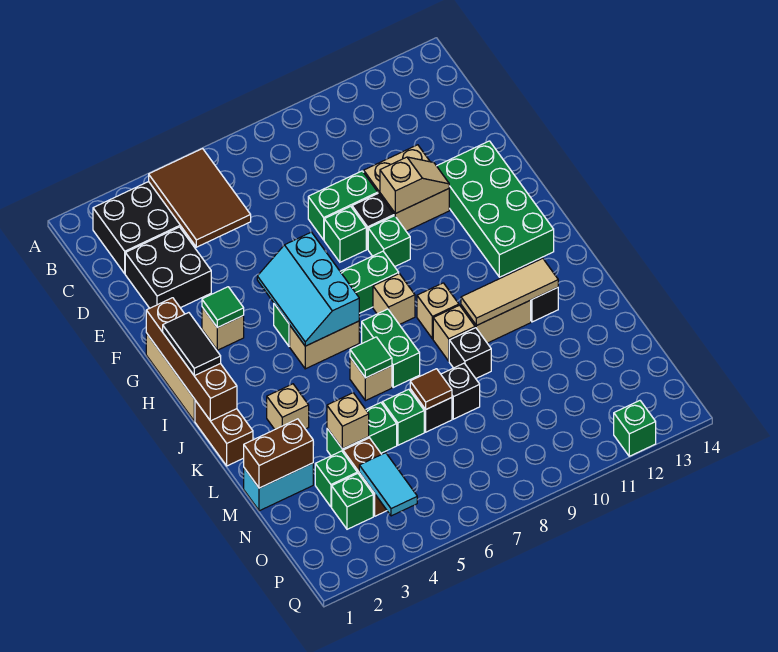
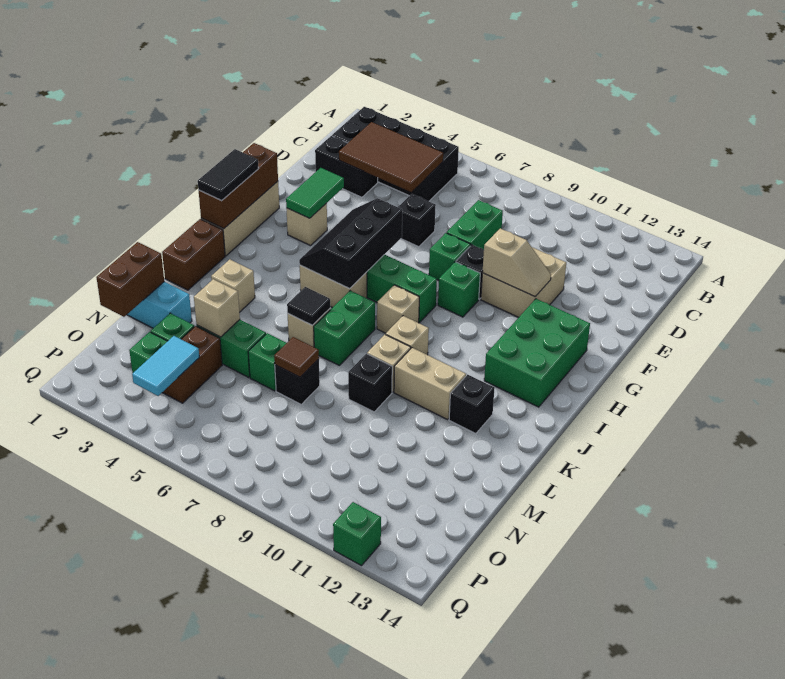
brown 2x3 tile [149,149,251,247] -> brown 2x3 tile turned to [339,122,443,192]
black 2x2 brick [125,227,211,308] -> black 1x2 brick [315,136,378,197]
green 1x2 brick [308,171,378,240] -> green 1x2 brick turned to [447,200,503,250]
green 2x4 brick [437,141,554,277] -> green 2x3 brick [484,299,590,407]
brown 1x4 brick [146,298,237,421] -> brown 1x3 brick [199,143,278,229]
green 1x1 tile [202,287,244,328] -> green 1x2 tile [286,168,344,218]
cyan 2x3 slope [257,232,359,346] -> black 2x3 slope [299,198,402,289]
green 1x1 tile [350,337,392,378] -> black 1x1 tile [287,287,330,325]
tan 1x3 tile [461,258,558,326] -> none
brown 1x2 brick [244,419,313,488] -> brown 1x2 brick turned to [96,242,164,317]
black 1x1 brick [441,363,480,419] -> black 1x1 brick moved to [398,194,436,247]

